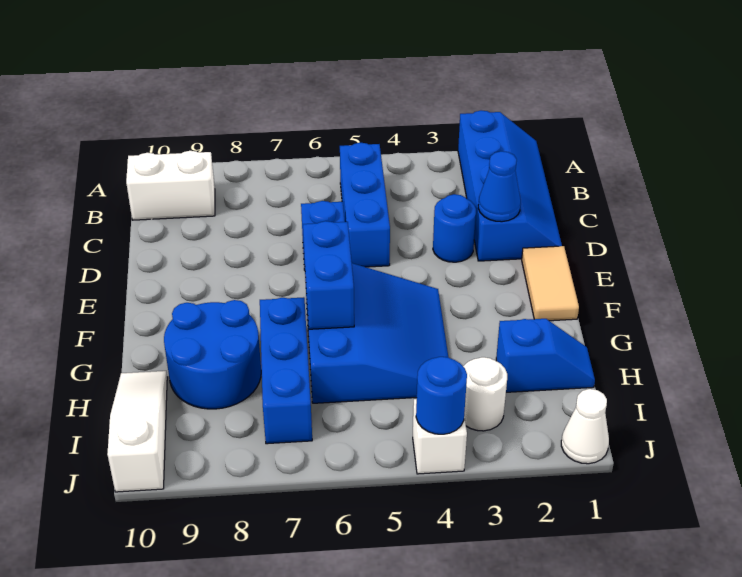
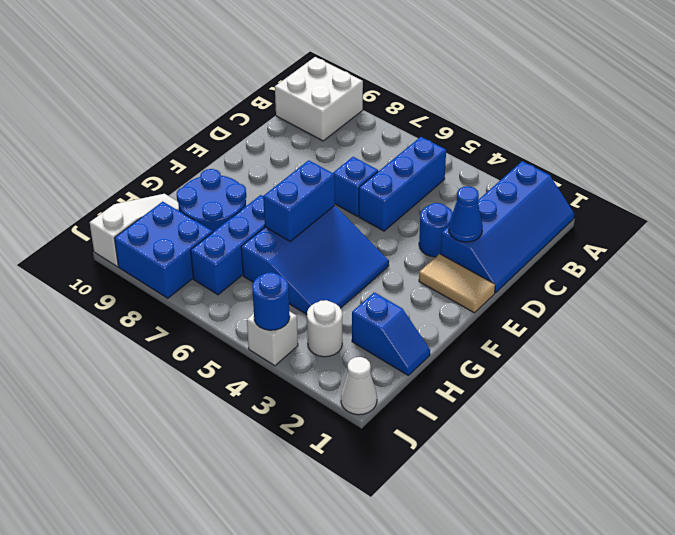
white 1x2 brick [126,151,215,220] -> white 2x2 brick [275,57,363,141]
tan 1x2 tile [522,246,579,321] -> tan 1x2 tile turned to [419,254,495,313]
none -> blue 2x2 brick [114,202,213,298]

